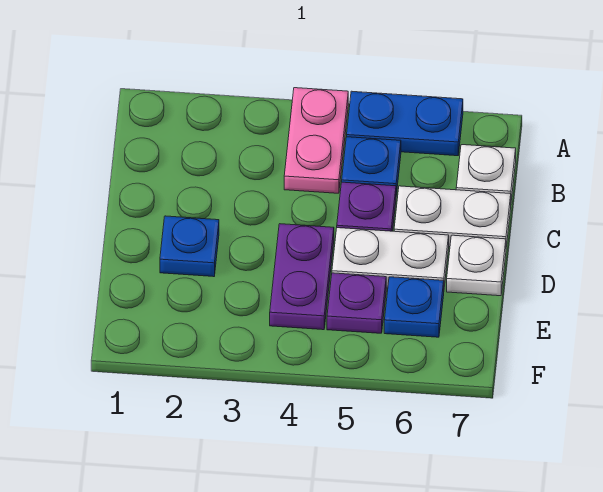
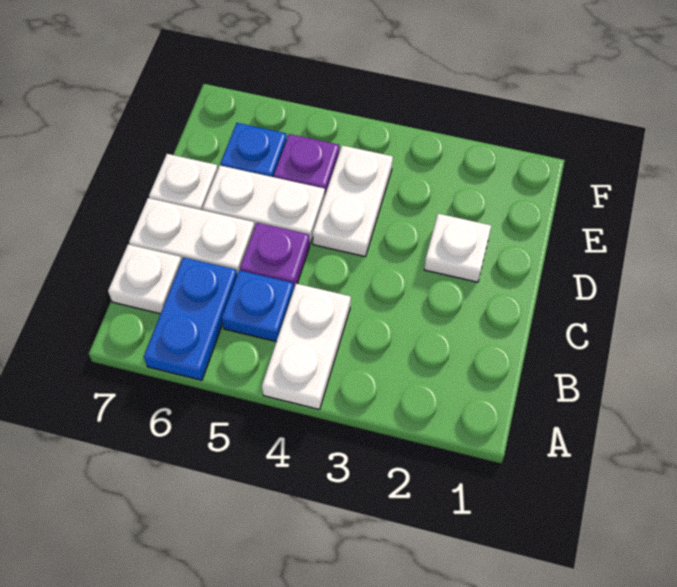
pink 1x2 plate [284,88,348,193] -> white 1x2 plate [262,284,351,410]
blue 1x2 plate [347,91,463,156] -> blue 1x2 plate turned to [144,257,237,380]
blue 1x1 plate [160,216,219,277] -> white 1x1 plate [424,214,491,282]
purple 1x2 plate [270,224,334,330] -> white 1x2 plate [313,145,393,257]

